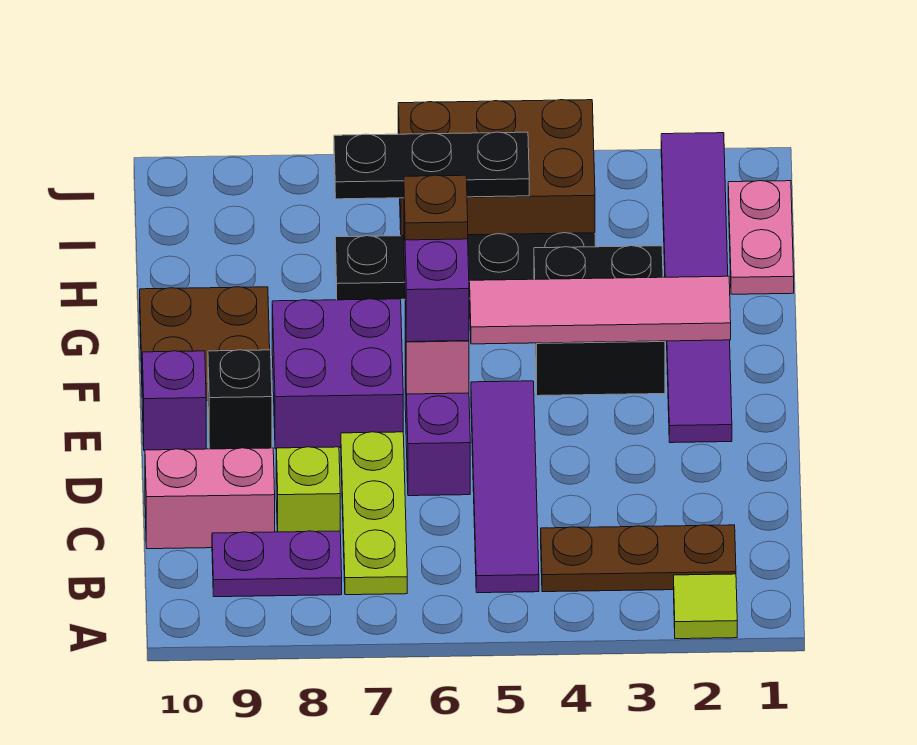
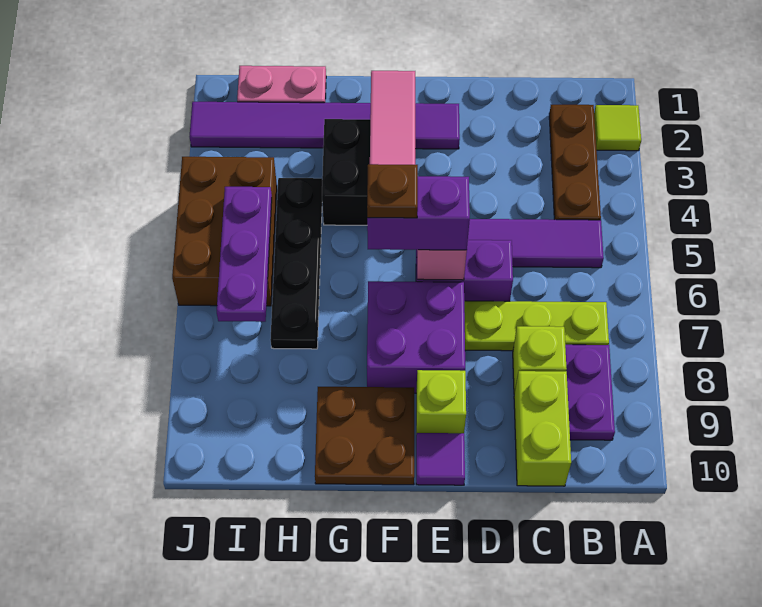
pink 1x2 brick [145,448,275,549] -> lime 1x2 brick [514,371,571,486]
black 1x1 brick [208,350,272,449] -> lime 1x1 brick [416,370,466,434]
purple 1x1 brick [142,351,206,451] -> purple 1x1 tile [416,433,465,485]
black 1x3 plate [334,132,529,199] -> purple 1x3 plate [217,187,272,322]

